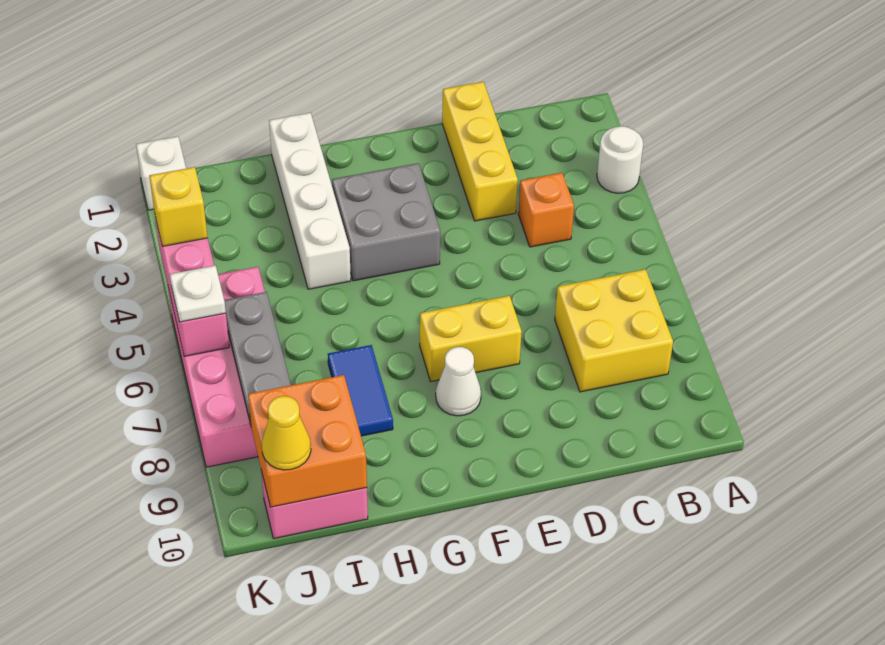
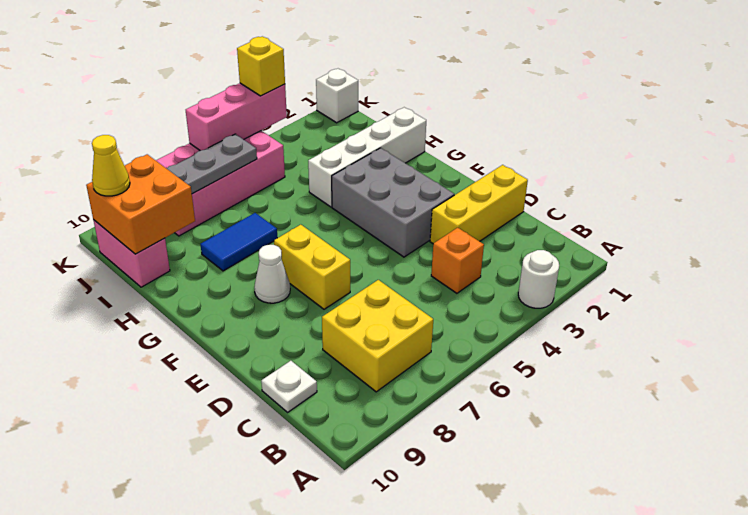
grey 2x2 brick [332,163,440,281] -> grey 2x3 brick [332,148,454,257]
white 1x1 plate [170,266,226,322] -> white 1x1 plate moved to [261,361,317,412]

